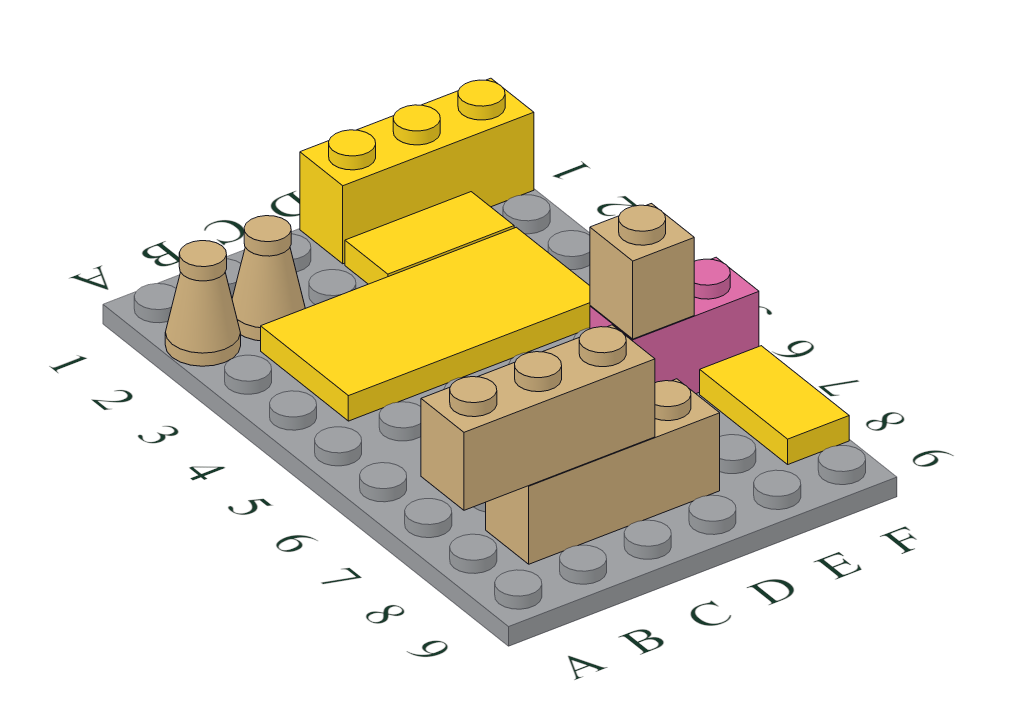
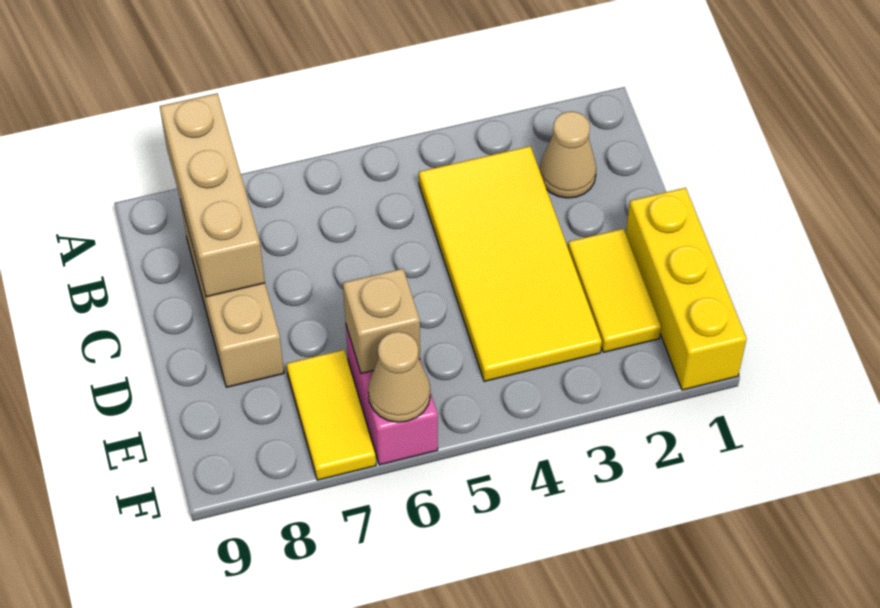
tan 1x1 cone [165,241,241,366] -> tan 1x1 cone moved to [368,332,430,422]
yellow 1x2 tile [700,346,849,464] -> yellow 1x2 tile turned to [287,350,376,480]

